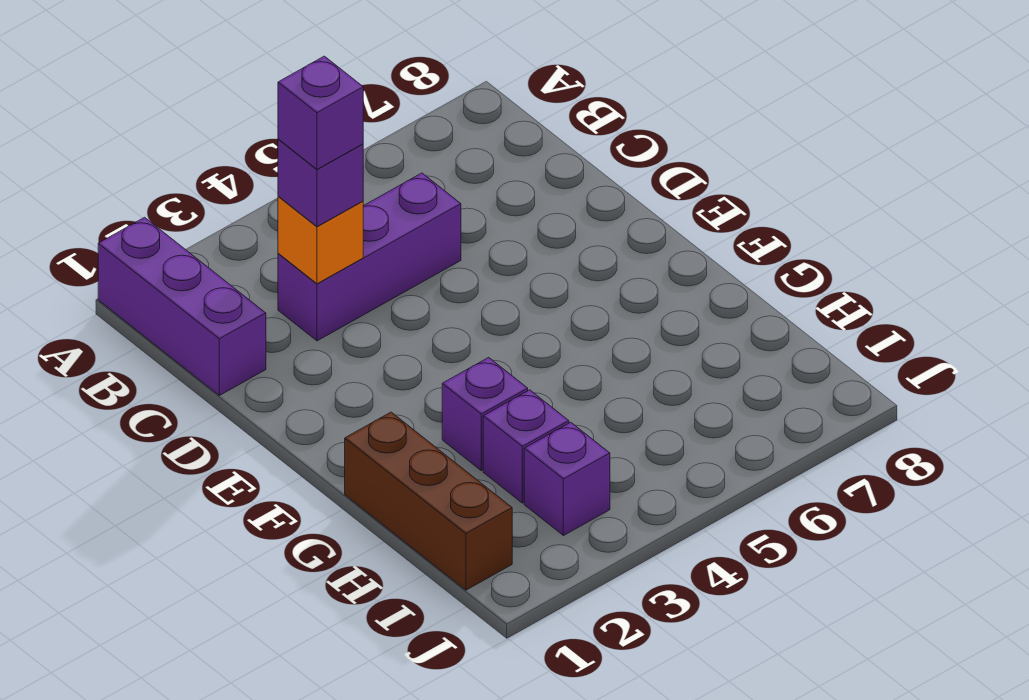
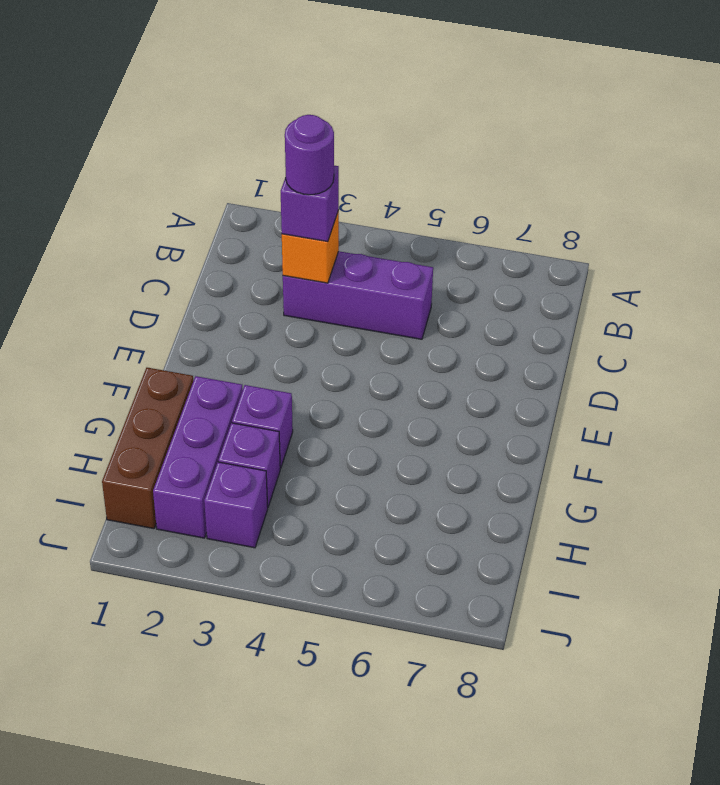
purple 1x3 brick [98,217,266,395] -> purple 1x3 brick moved to [153,376,243,538]
purple 1x1 brick [278,56,363,169] -> purple 1x1 round brick [285,115,334,195]

